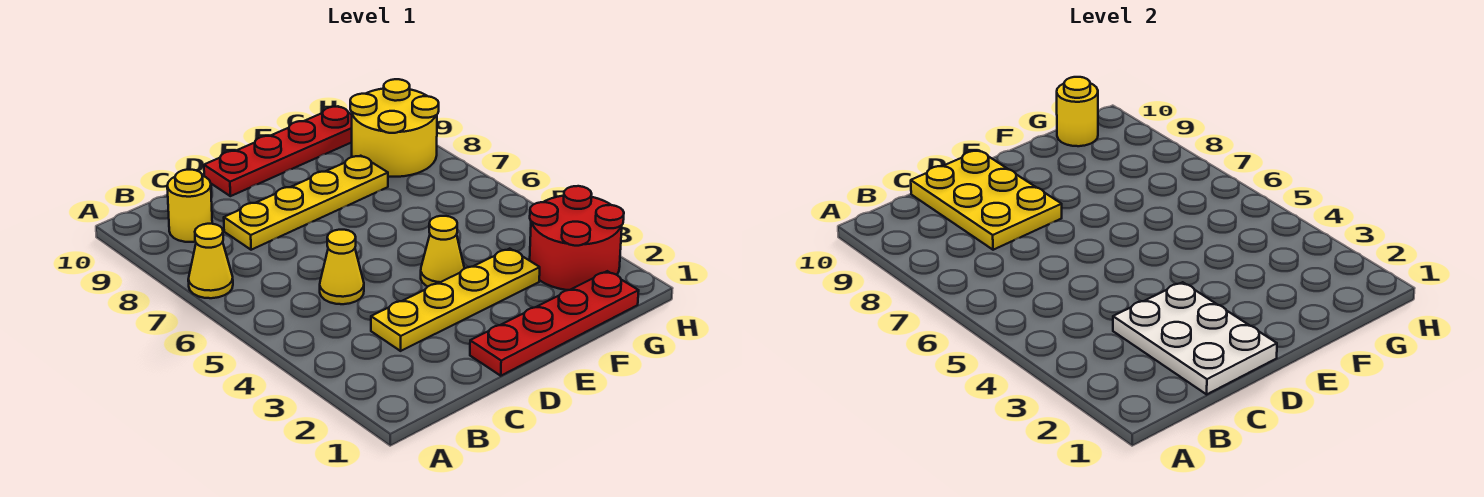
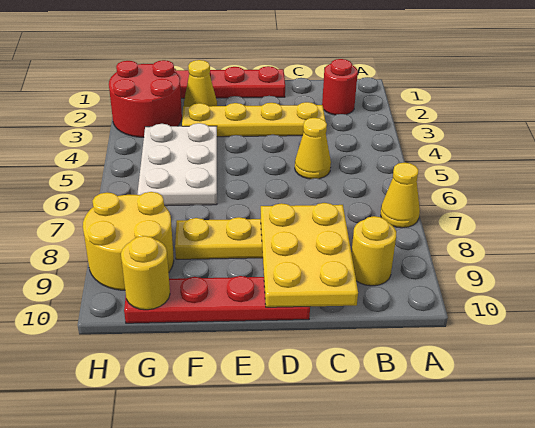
none -> red 1x1 round brick [322,59,358,115]
white 2x3 plate [1113,282,1277,394] -> white 2x3 plate moved to [138,123,217,206]
yellow 1x1 cone [421,216,465,286] -> yellow 1x1 cone moved to [184,60,217,106]

